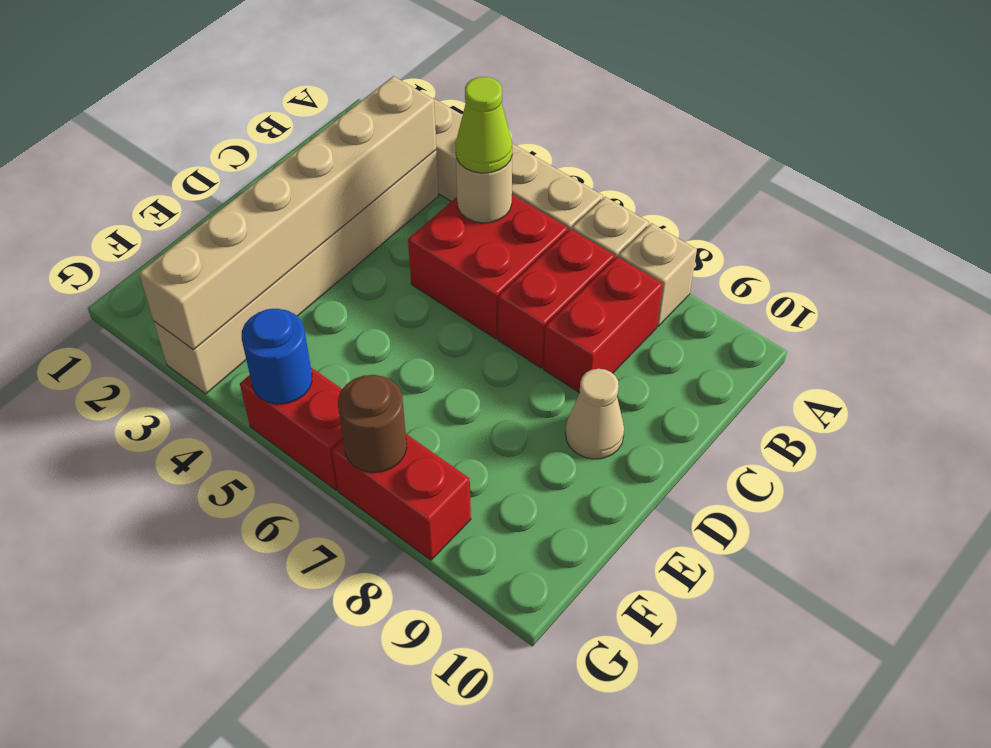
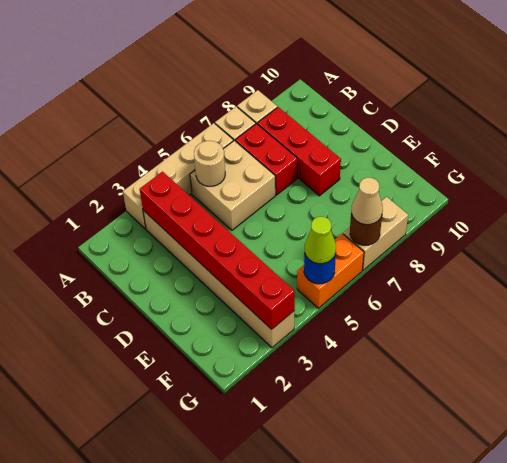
tan 1x6 brick [139,76,436,350] -> red 1x6 brick [140,172,295,329]
red 2x2 brick [408,195,568,339] -> tan 2x2 brick [190,141,275,230]
lime 1x1 cone [455,77,512,173] -> lime 1x1 cone moved to [305,217,336,264]
red 1x2 brick [544,257,663,393] -> red 1x3 brick [258,107,341,196]
tan 1x1 cone [565,369,624,459] -> tan 1x1 cone moved to [351,178,383,225]
red 1x2 brick [240,368,343,490] -> orange 1x2 brick [297,233,364,308]
red 1x2 brick [332,434,471,560] -> tan 1x2 brick [343,197,408,270]

